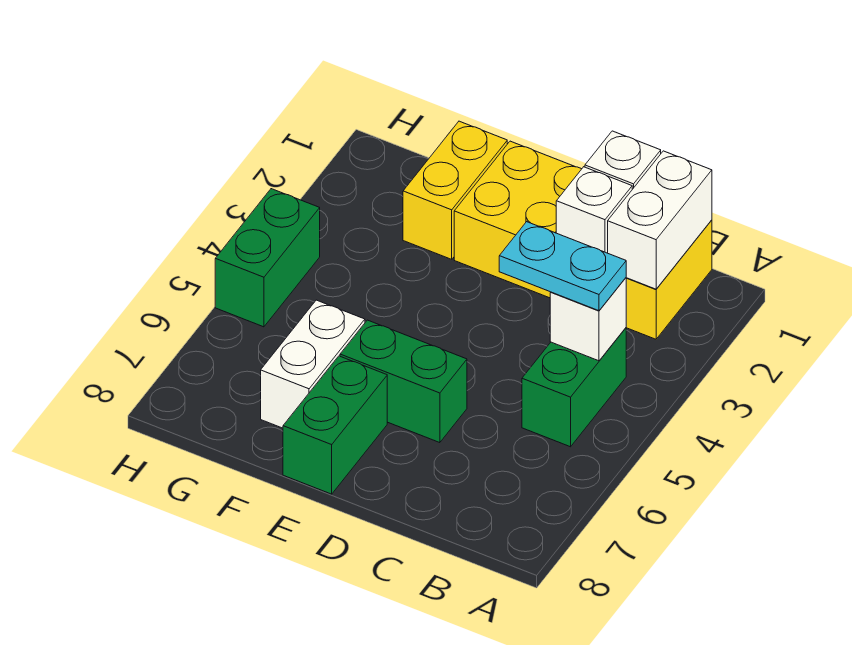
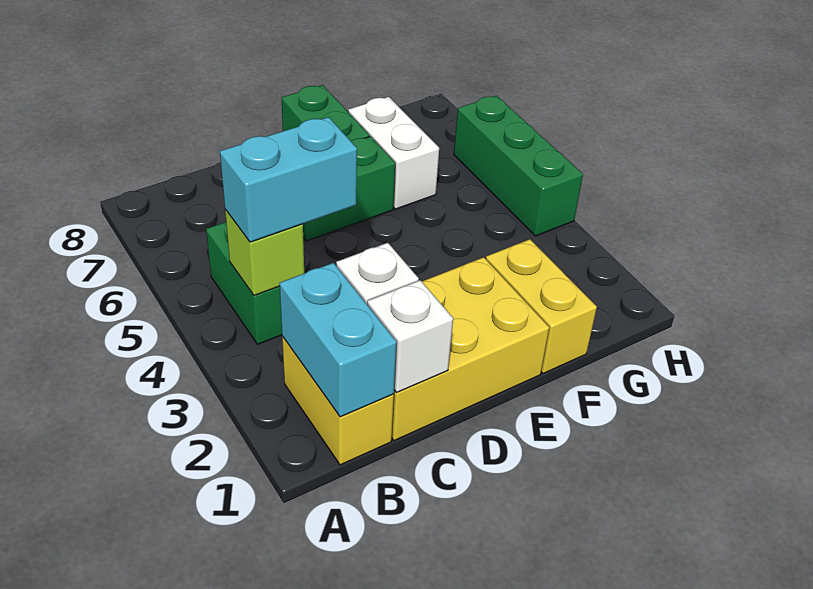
white 1x2 brick [608,151,712,289] -> cyan 1x2 brick [280,263,397,417]
white 1x1 brick [550,278,626,361] -> lime 1x1 brick [225,209,304,295]
cyan 1x2 plate [499,222,626,311] -> cyan 1x2 brick [220,117,357,242]
green 1x2 brick [215,189,320,327] -> green 1x3 brick [454,96,583,236]

